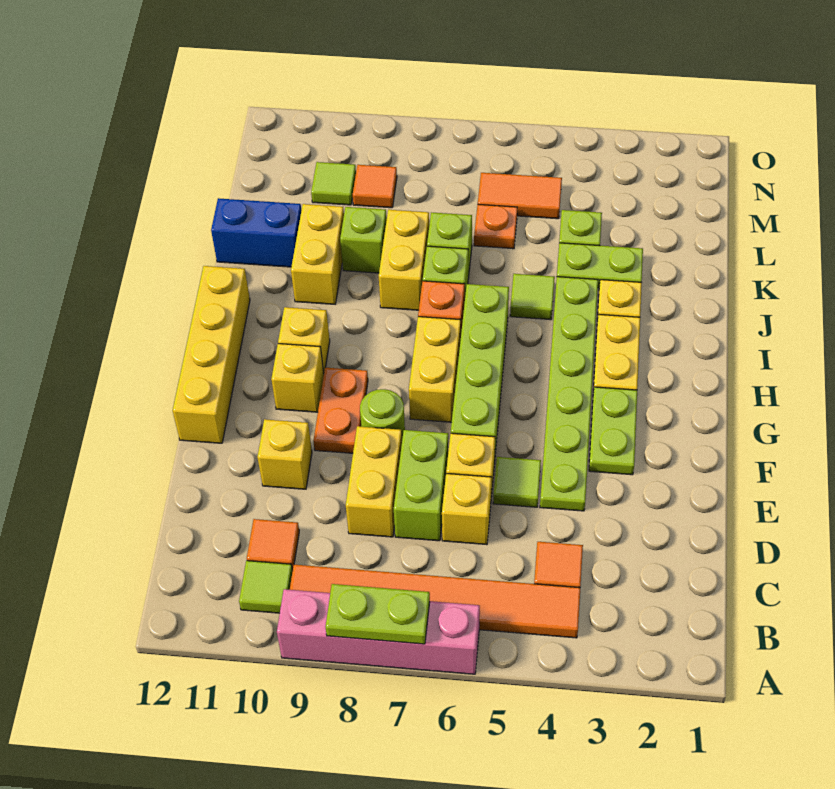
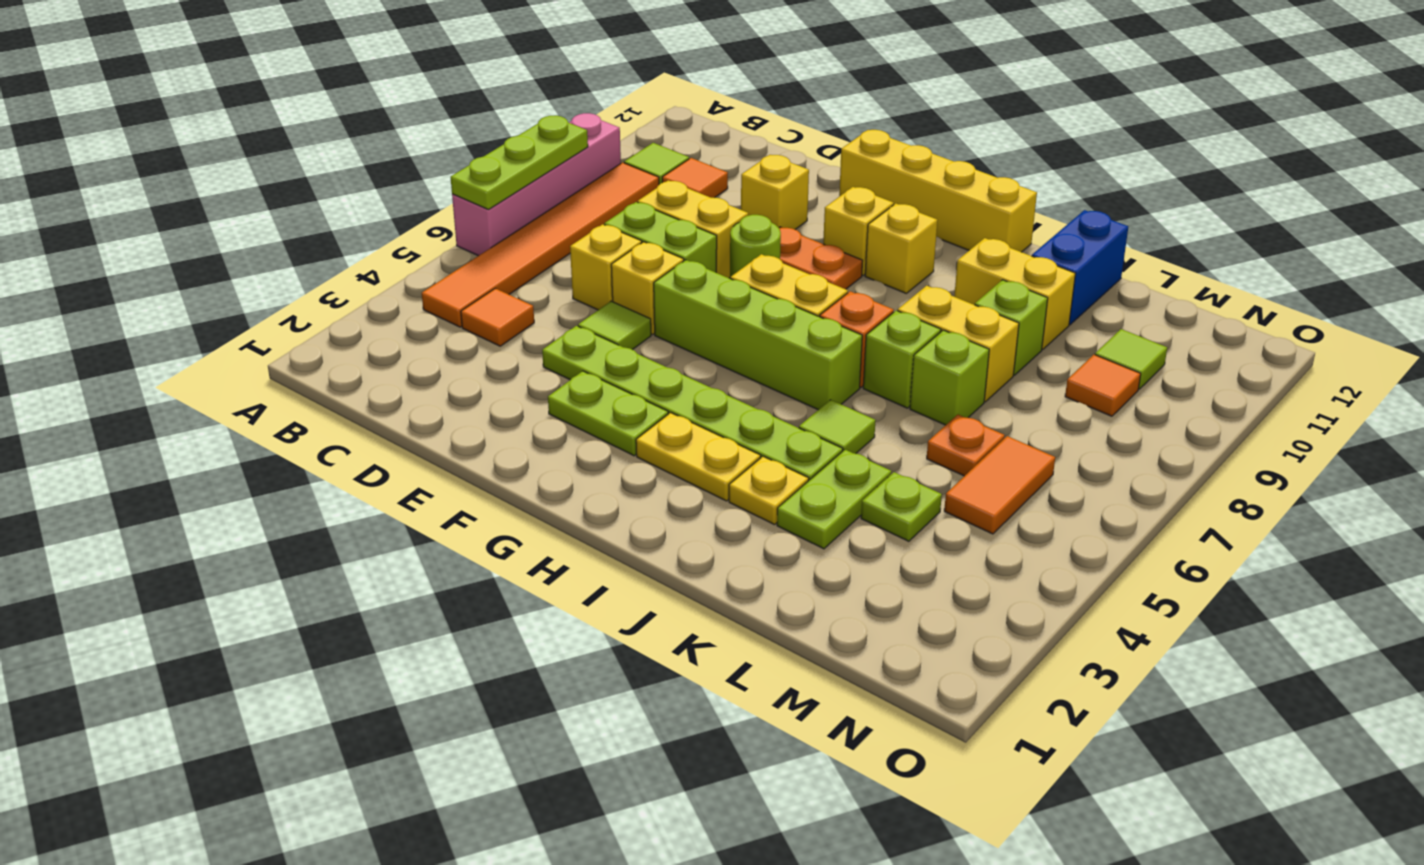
lime 1x2 plate [326,584,430,644] -> lime 1x3 plate [451,116,588,210]

